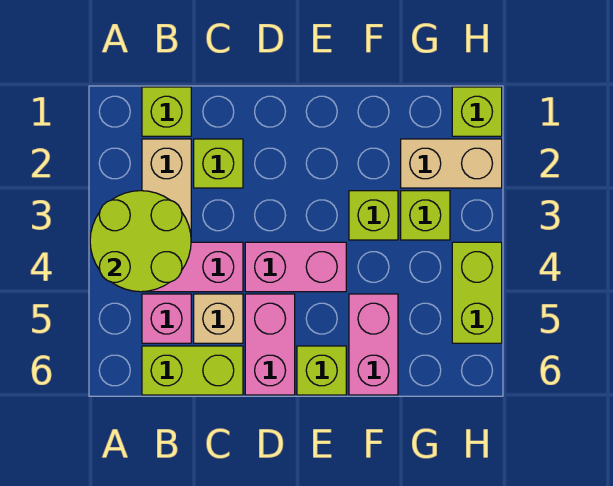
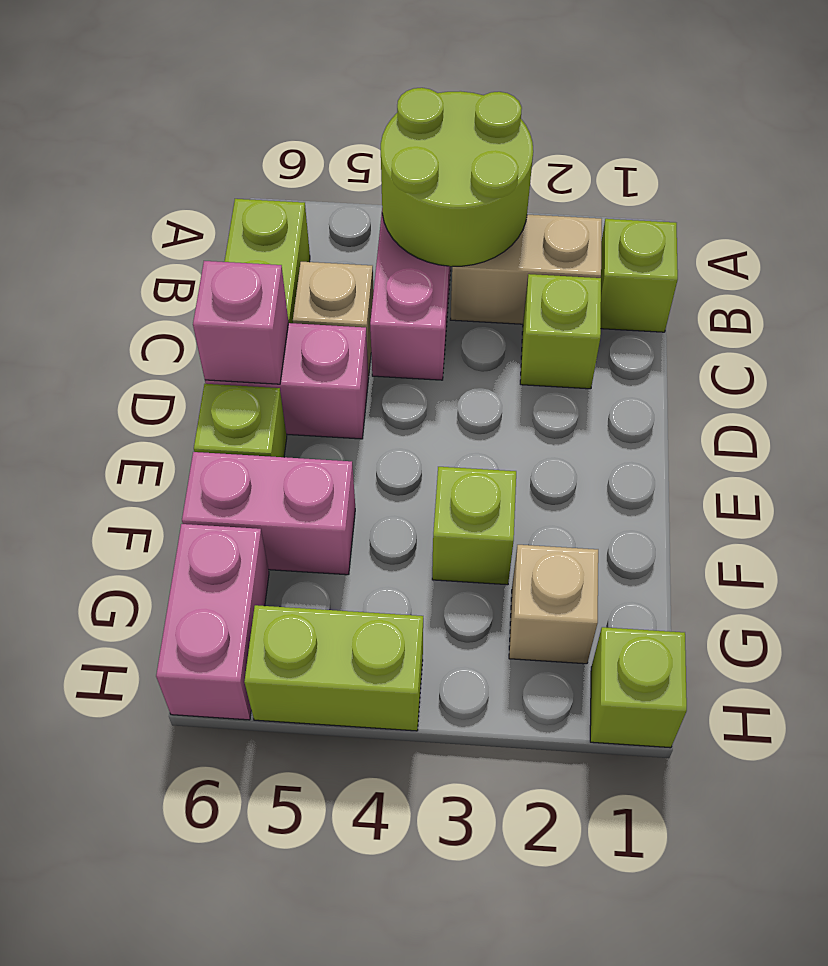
pink 1x1 brick [142,294,191,343] -> pink 1x1 brick moved to [193,261,288,384]
pink 1x2 brick [245,242,346,292] -> pink 1x2 brick moved to [156,524,269,720]
tan 1x2 brick [401,139,502,188] -> tan 1x1 brick [509,545,598,664]
lime 1x1 brick [401,191,450,240] -> none

